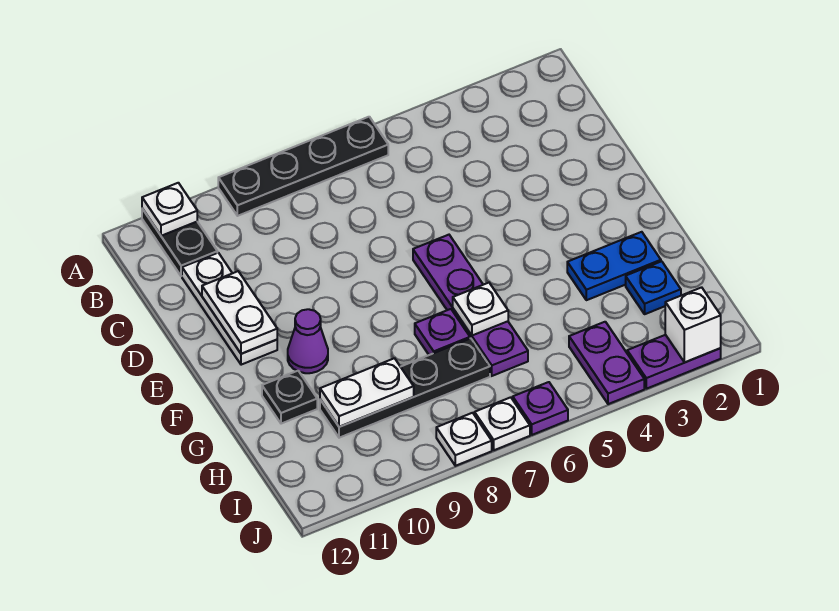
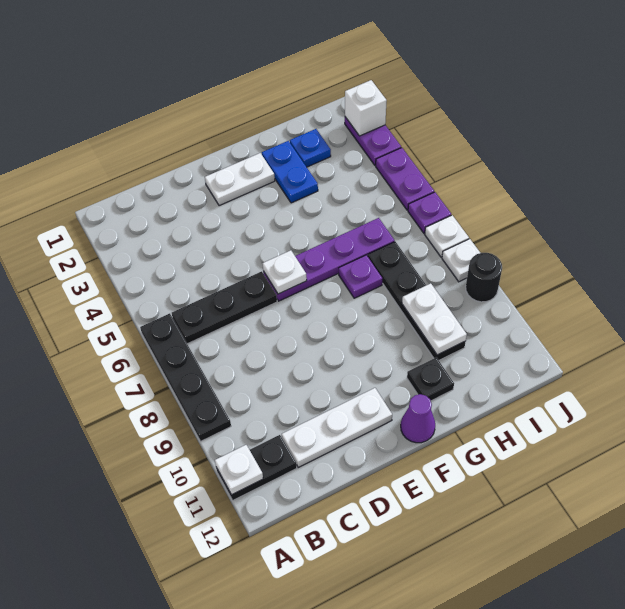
none -> black 1x3 plate [172,271,277,344]
white 1x2 plate [202,271,277,354] -> white 1x2 plate moved to [205,153,275,206]
purple 1x1 cone [288,309,328,373] -> purple 1x1 cone moved to [401,394,435,443]
white 1x1 plate [453,283,508,336] -> white 1x1 plate moved to [262,250,307,294]
purple 1x2 plate [569,322,644,404] -> purple 1x2 plate turned to [376,148,434,210]
none -> black 1x1 round brick [466,253,502,302]

